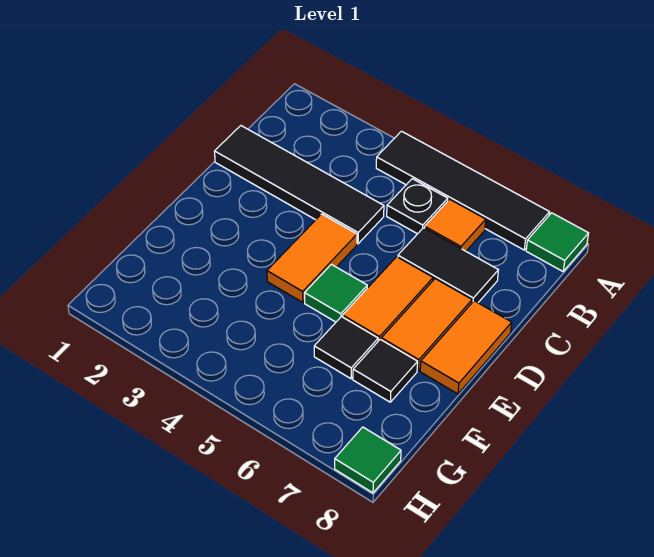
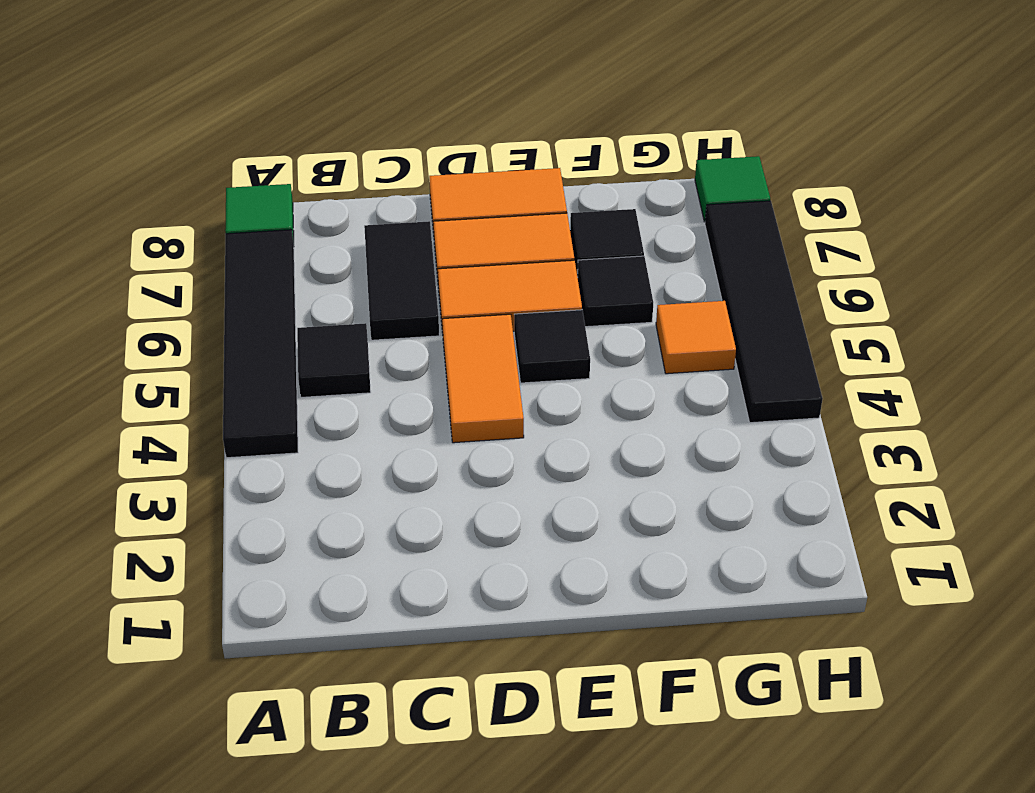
black 1x1 plate [387,179,448,234] -> black 1x1 tile [297,323,371,397]
orange 1x1 tile [425,199,486,251] -> orange 1x1 tile moved to [656,301,736,374]
black 1x4 tile [215,126,384,244] -> black 1x4 tile moved to [705,201,823,423]
orange 1x2 tile [267,214,357,303] -> orange 1x2 tile turned to [442,314,524,443]
green 1x1 tile [305,264,367,322] -> black 1x1 tile [514,310,590,383]

